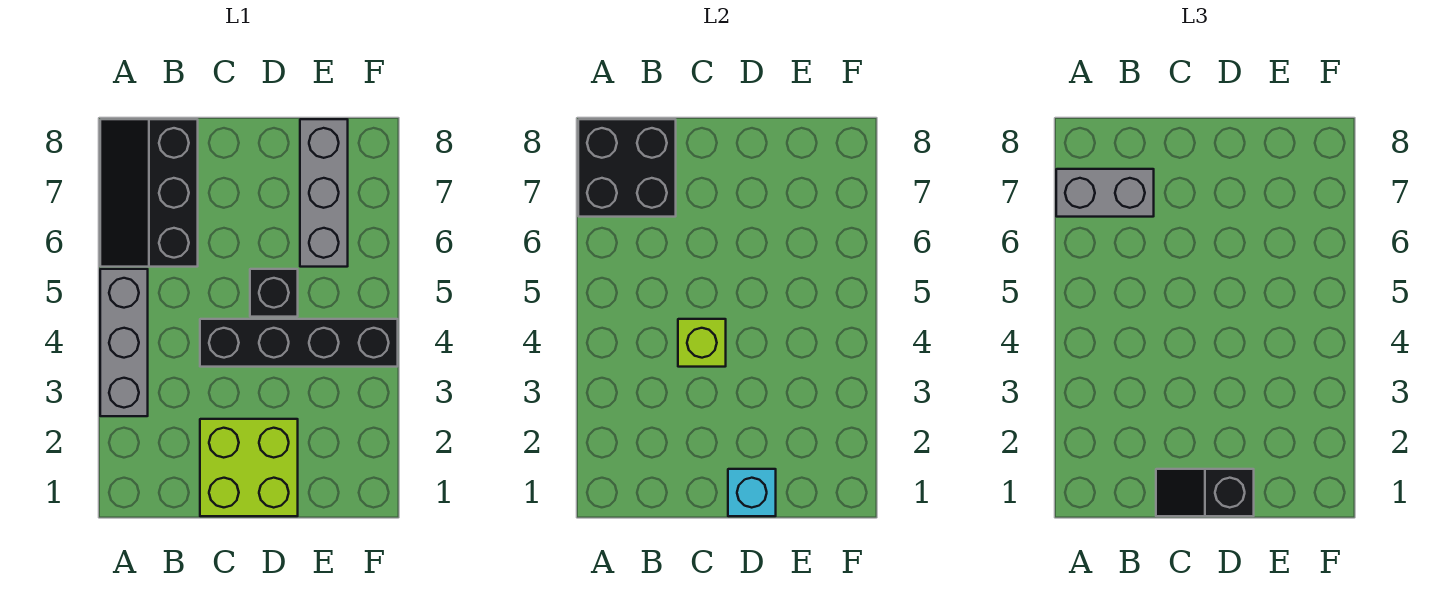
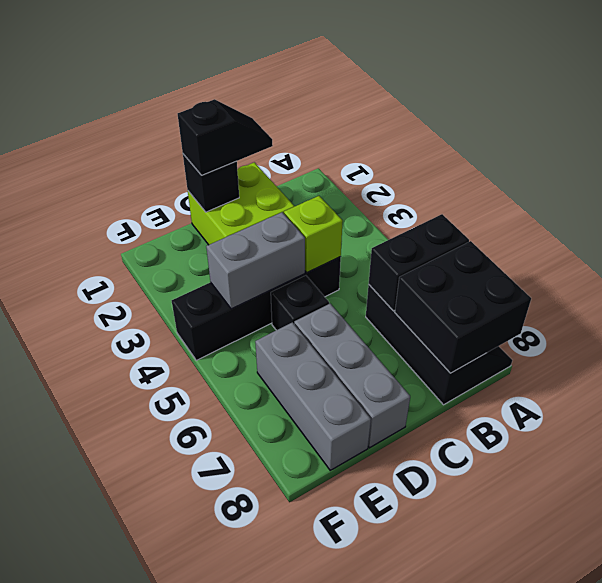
grey 1x3 brick [100,269,148,416] -> grey 1x3 brick moved to [294,304,410,448]
none -> black 1x2 brick [369,214,469,311]
grey 1x2 brick [1056,169,1154,217] -> grey 1x2 brick moved to [206,212,305,309]
cyan 1x1 brick [728,469,776,516] -> black 1x1 brick [183,154,239,212]

